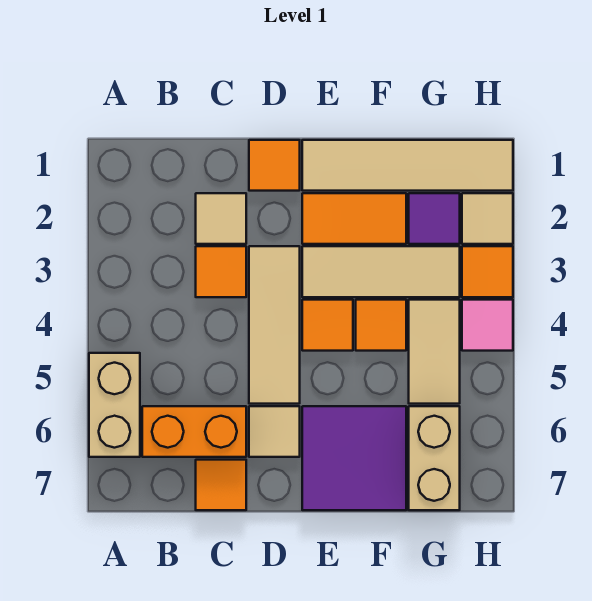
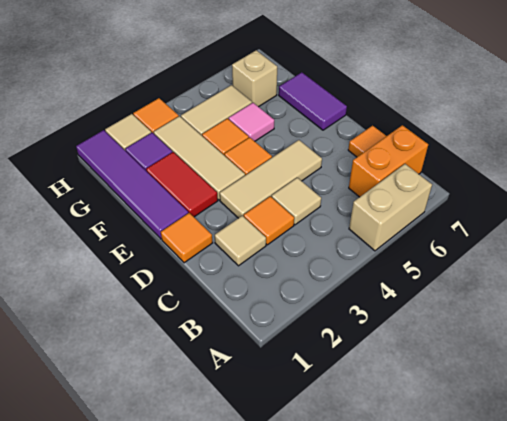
orange 1x2 brick [142,406,246,457] -> orange 1x2 brick turned to [349,125,428,197]
tan 1x1 tile [249,406,300,457] -> tan 1x1 tile moved to [272,178,321,225]
tan 1x4 tile [302,140,513,191] -> purple 1x4 tile [76,130,188,239]
orange 1x2 tile [302,193,406,244] -> red 1x2 tile [146,152,218,217]
purple 2x2 tile [302,406,406,510] -> purple 1x2 tile [279,72,347,130]
tan 1x2 brick [409,406,460,510] -> tan 1x1 brick [232,50,277,107]
pink 1x1 tile [462,300,513,351] -> pink 1x1 tile moved to [229,103,274,141]

